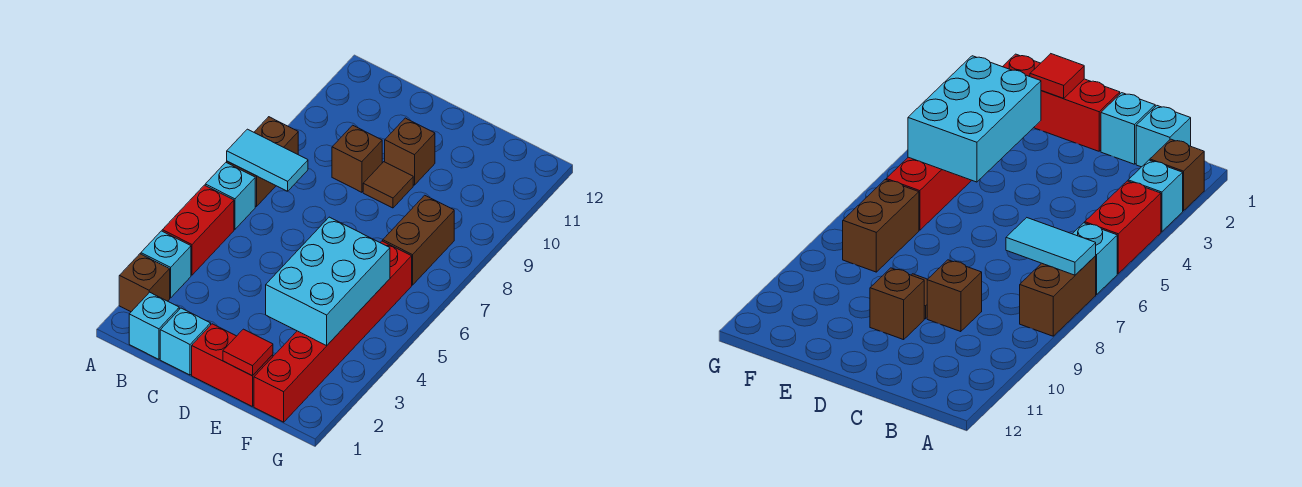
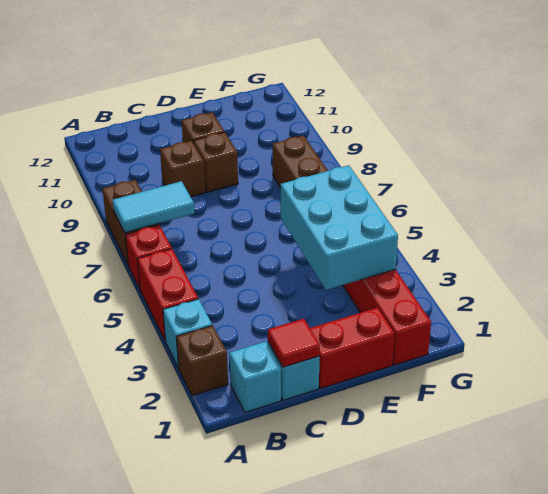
cyan 1x1 brick [205,162,255,229] -> red 1x1 brick [125,225,172,289]
brown 1x1 tile [363,162,413,208] -> brown 1x1 brick [194,132,238,192]
red 1x1 tile [223,329,273,376] -> red 1x1 tile moved to [268,319,320,367]

